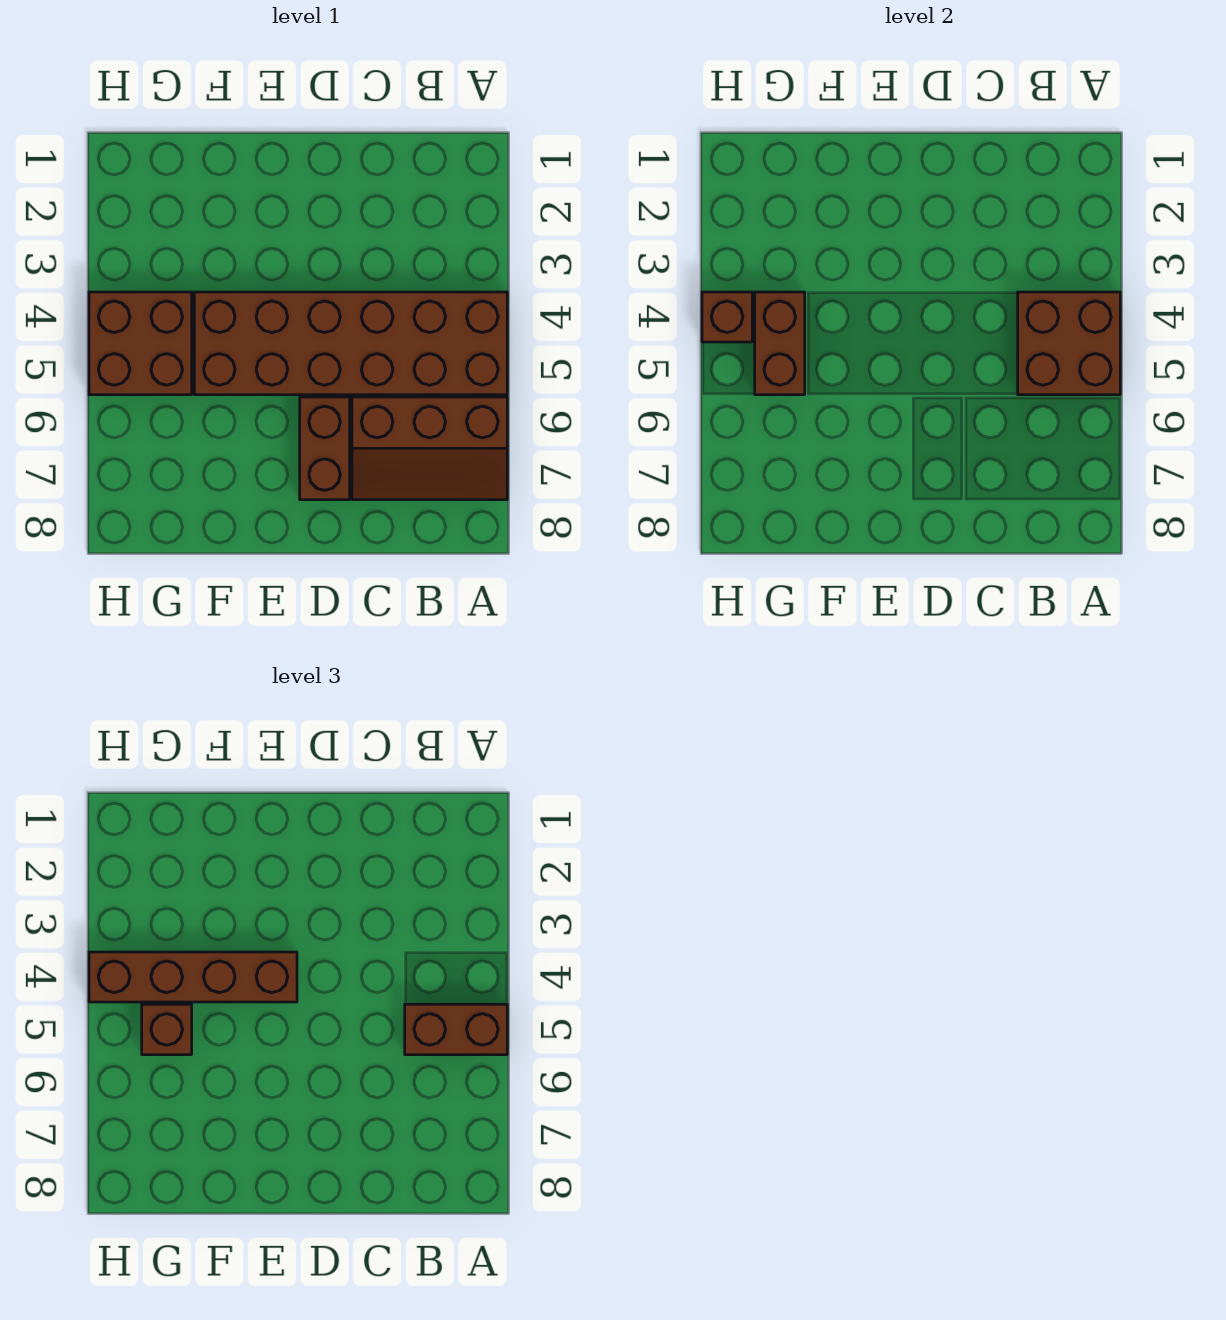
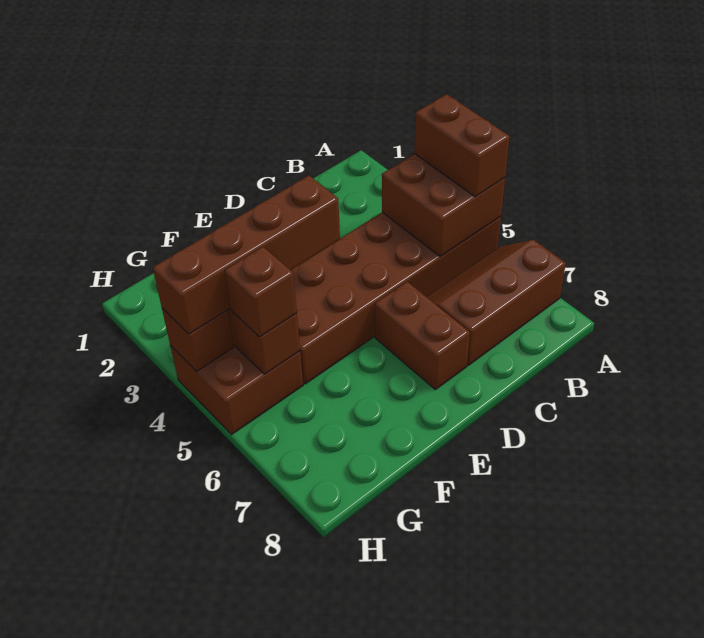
brown 1x2 brick [405,1004,507,1055] -> brown 1x2 brick turned to [414,94,510,197]
brown 2x3 slope [352,397,507,500] -> brown 2x3 slope turned to [427,240,566,365]

